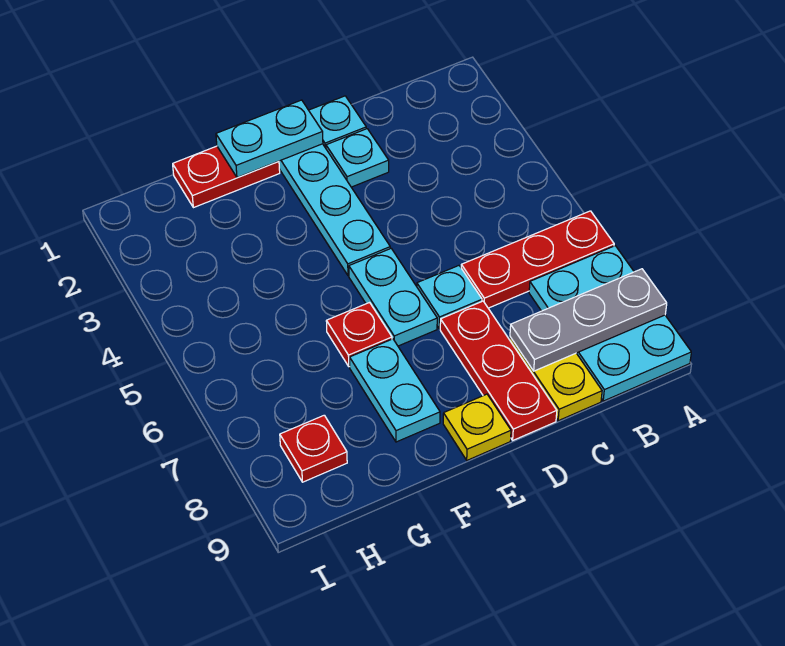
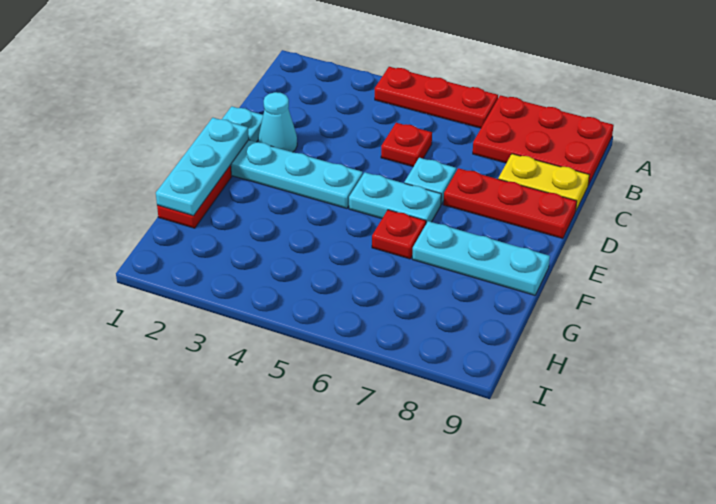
red 1x3 plate [461,211,614,308] -> red 1x3 plate turned to [375,67,498,128]
cyan 2x3 plate [529,246,691,401] -> red 2x3 plate [473,95,614,185]
grey 1x3 plate [510,269,667,371] -> none
cyan 1x1 plate [326,129,389,187] -> cyan 1x1 cone [258,92,297,152]
cyan 1x2 plate [216,100,323,177] -> cyan 1x3 plate [156,118,249,216]
yellow 1x1 plate [443,394,511,460] -> none
cyan 1x2 plate [350,339,440,442] -> cyan 1x3 plate [412,221,550,295]
red 1x1 plate [280,415,347,482] -> red 1x1 plate moved to [381,123,432,167]

